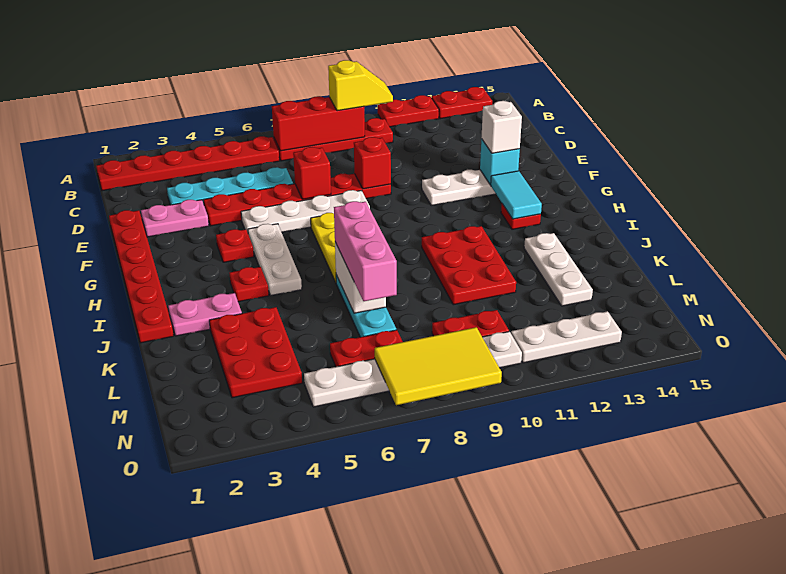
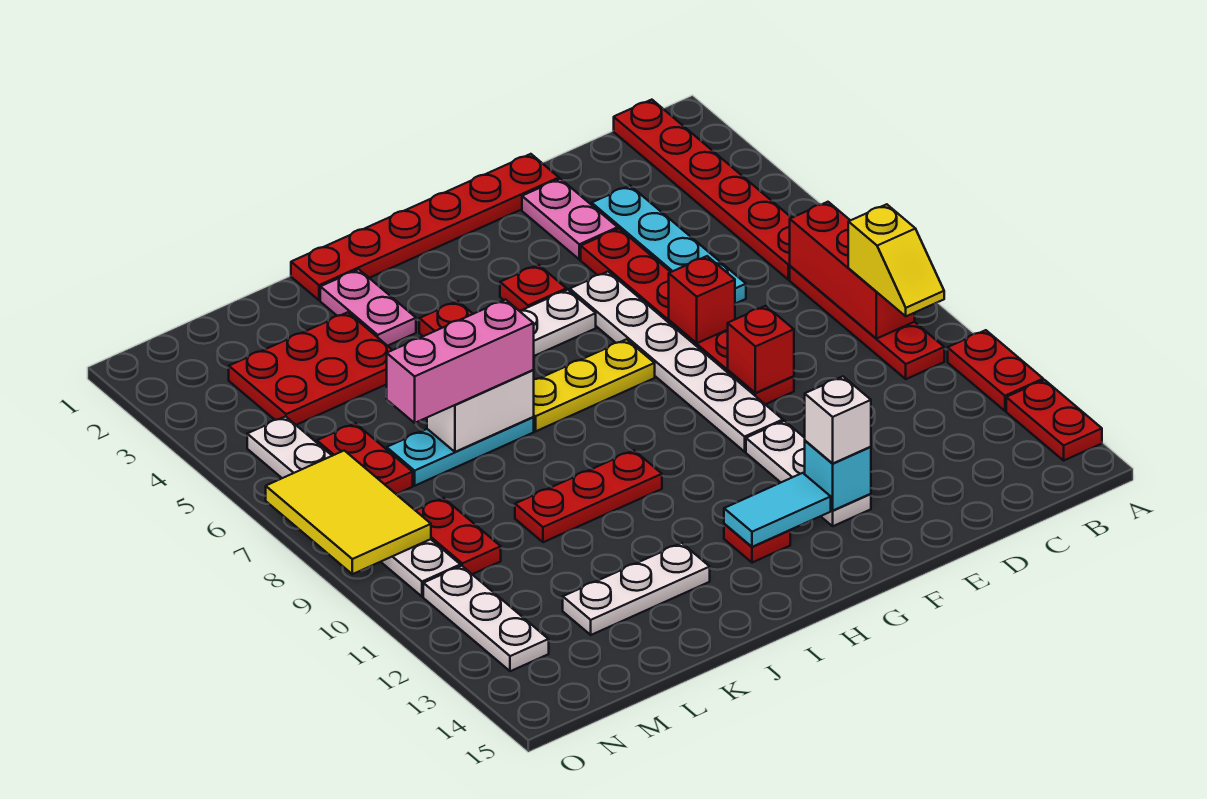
white 1x4 plate [241,190,370,232] -> white 1x6 plate [570,272,783,452]
red 2x3 plate [422,226,516,305] -> red 1x3 plate [515,450,662,542]

